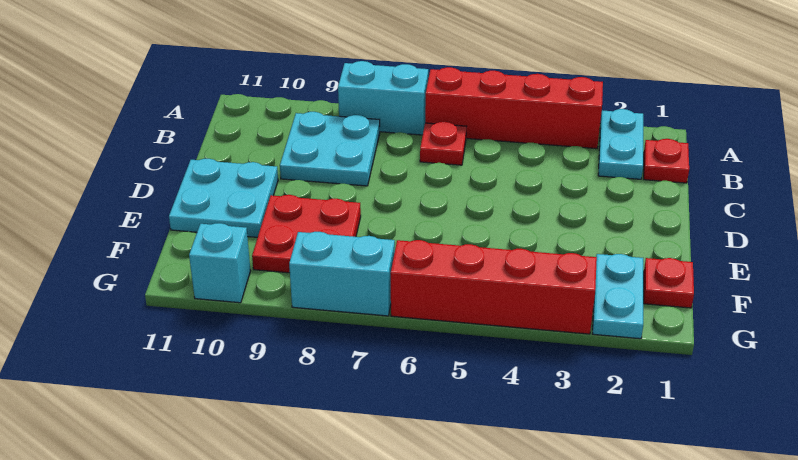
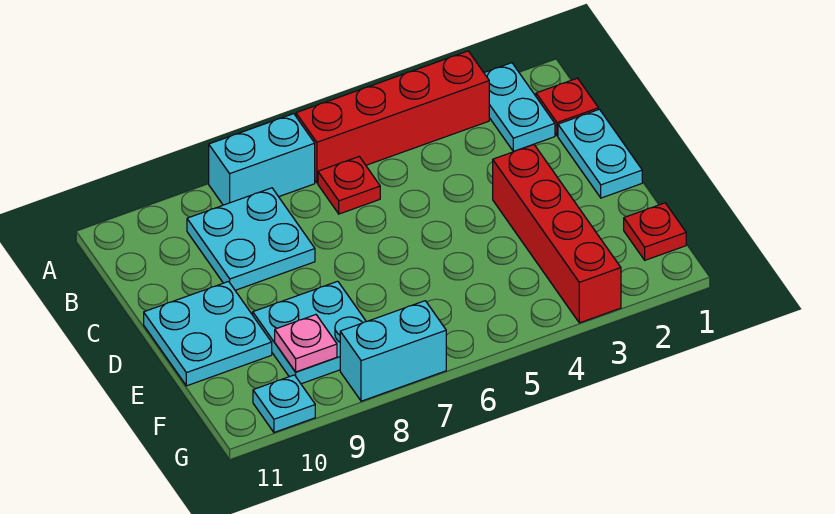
red 2x2 plate [252,195,361,273] -> cyan 2x2 plate [253,281,366,384]
cyan 1x2 plate [593,254,643,339] -> cyan 1x2 plate moved to [558,109,642,198]
none -> pink 1x1 plate [275,315,337,372]
red 1x4 brick [391,240,597,334] -> red 1x4 brick turned to [493,145,621,323]
cyan 1x1 brick [189,223,251,303] -> cyan 1x1 plate [253,375,315,432]

